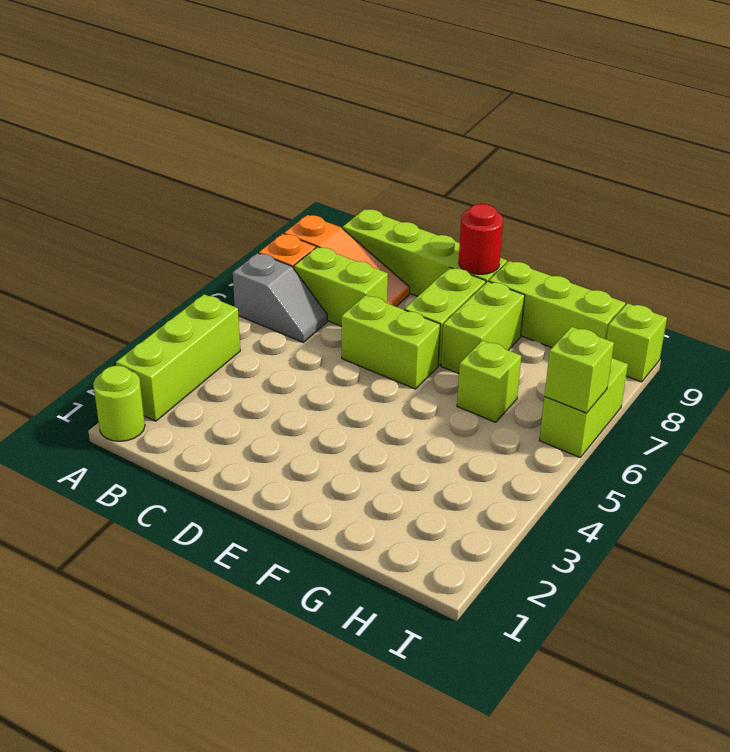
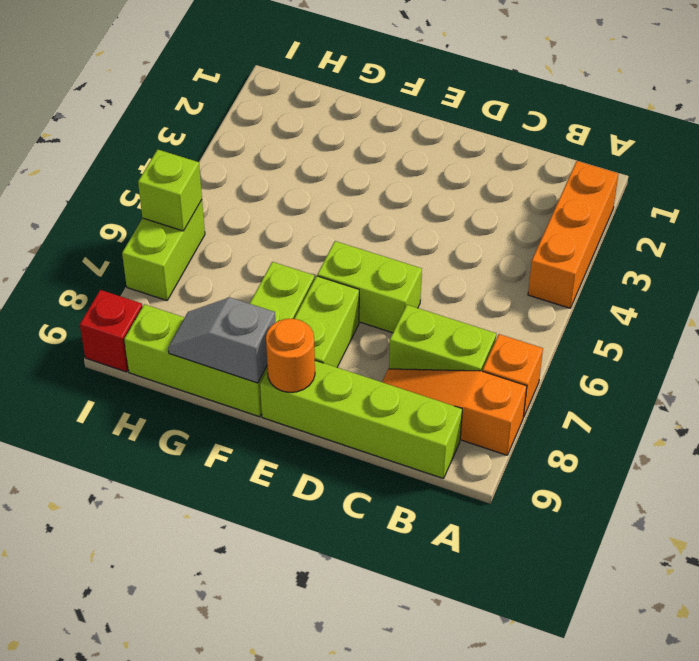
lime 1x1 round brick [93,366,145,441] -> none
lime 1x3 brick [116,294,240,421] -> orange 1x3 brick [528,161,618,308]
grey 1x2 slope [233,253,327,342] -> grey 1x2 slope moved to [168,297,275,383]
red 1x1 round brick [459,204,503,274] -> orange 1x1 round brick [266,319,315,392]
lime 1x1 brick [457,340,521,422] -> none
lime 1x1 brick [607,303,667,382] -> red 1x1 brick [80,290,142,372]

